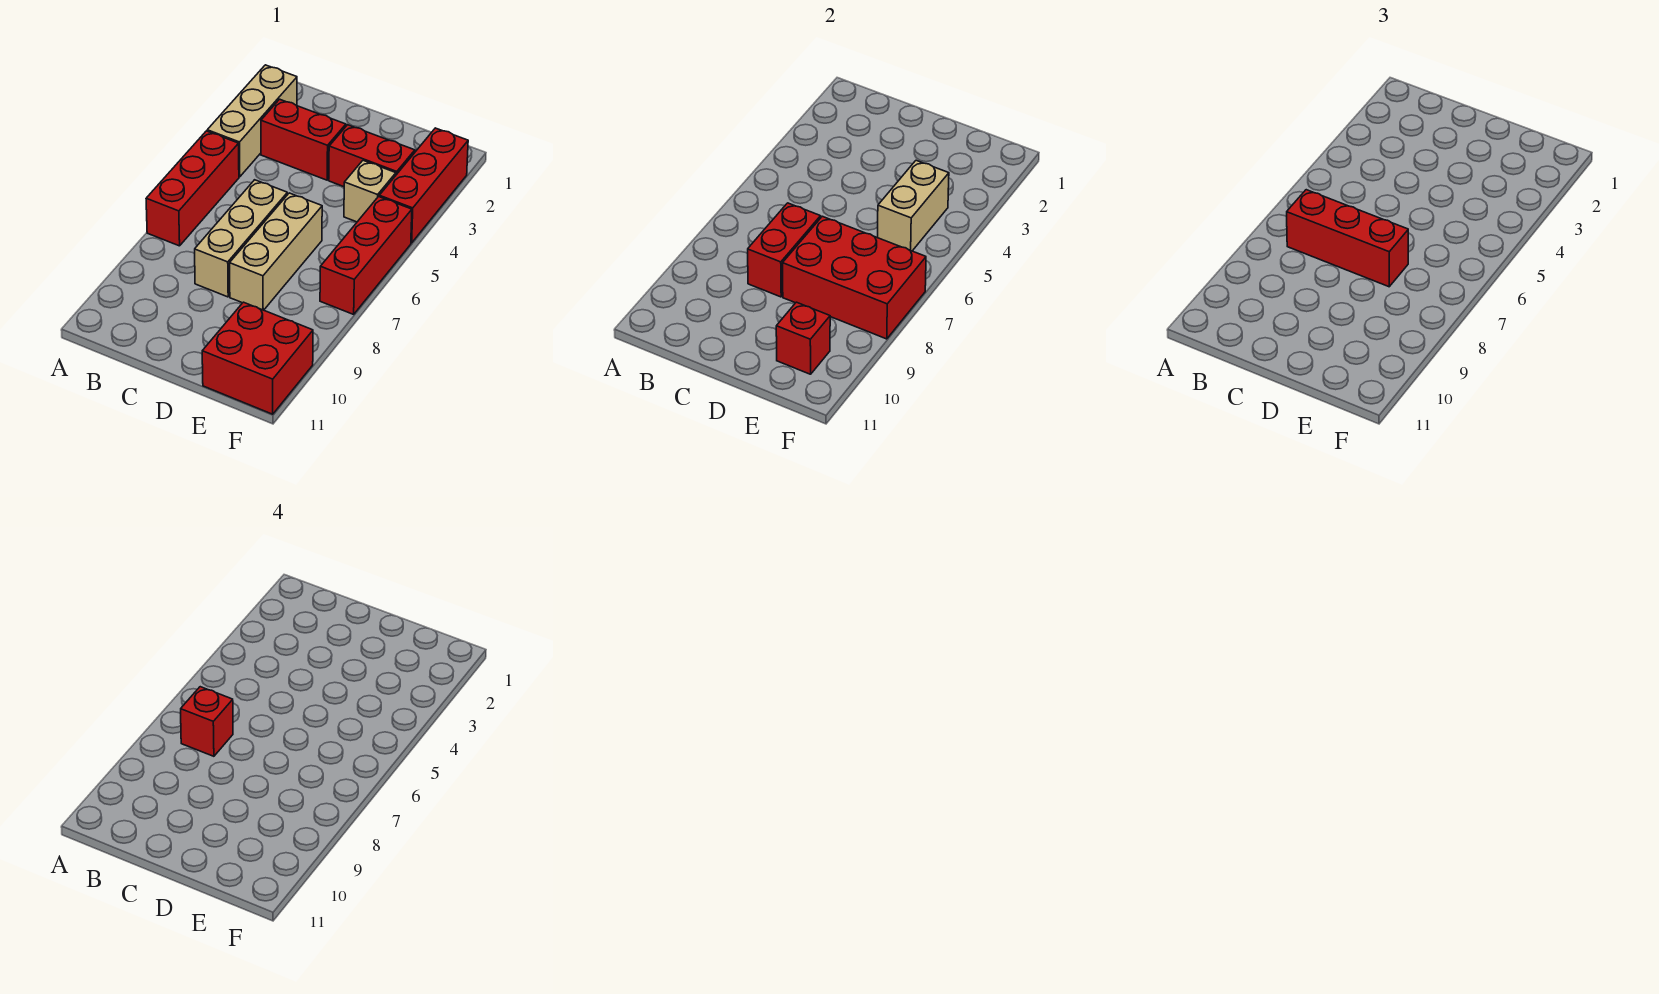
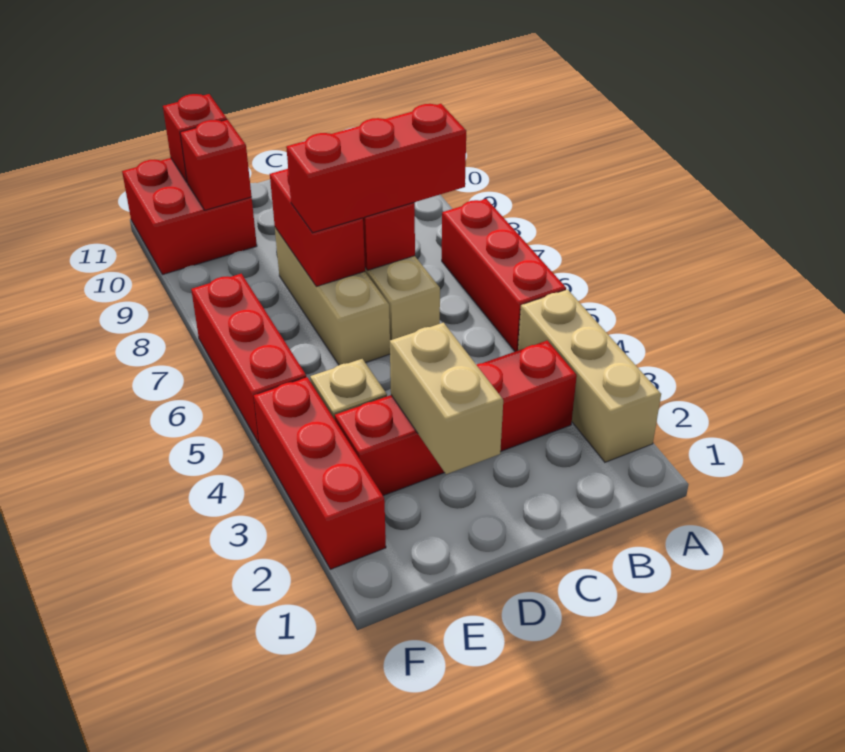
red 1x1 brick [181,687,233,756] -> red 1x1 brick moved to [163,94,227,182]
red 2x3 brick [783,216,926,339] -> red 1x2 brick [270,169,365,287]
tan 1x2 brick [878,160,949,251] -> tan 1x2 brick moved to [390,323,503,474]

